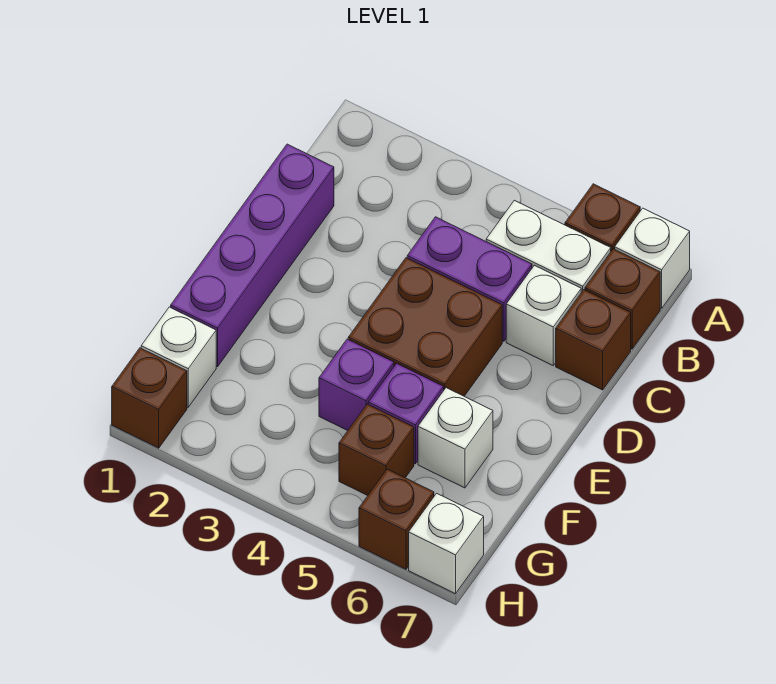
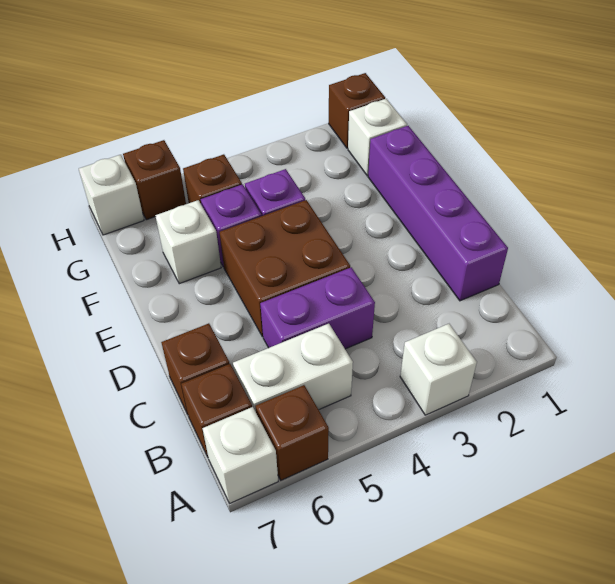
white 1x1 brick [506,265,581,365] -> white 1x1 brick moved to [400,324,477,415]

